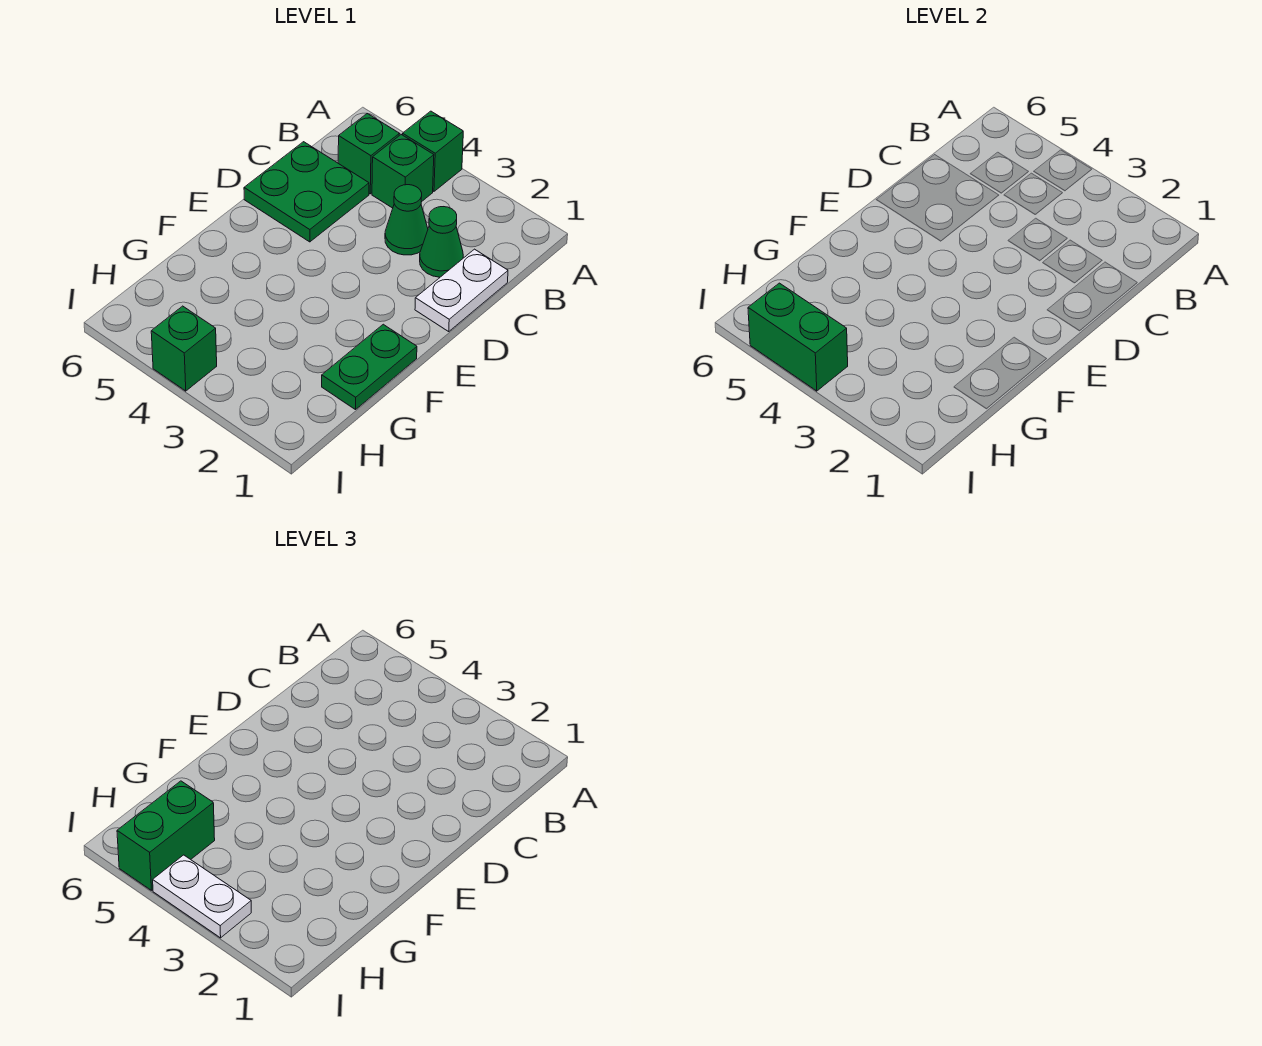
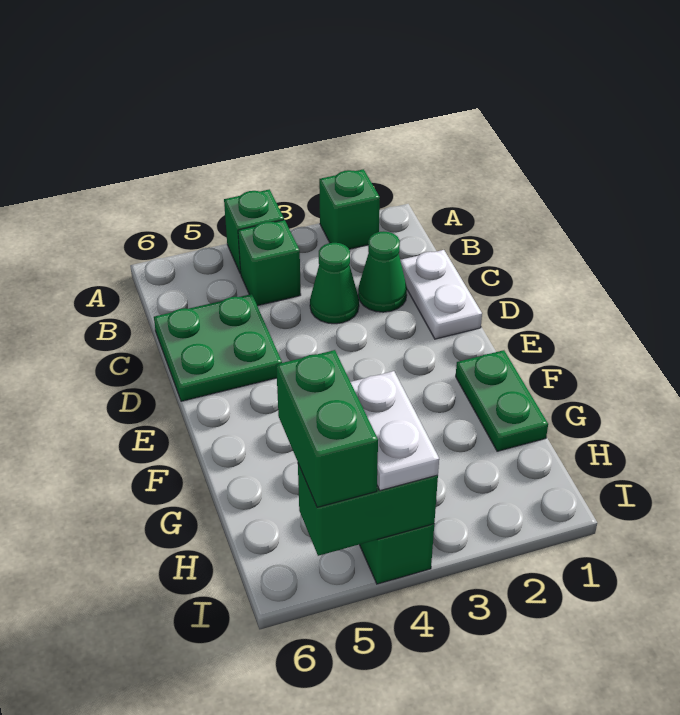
green 1x1 brick [338,114,399,194] -> green 1x1 brick moved to [319,169,380,249]
white 1x2 plate [153,855,251,938] -> white 1x2 plate turned to [351,371,439,491]

